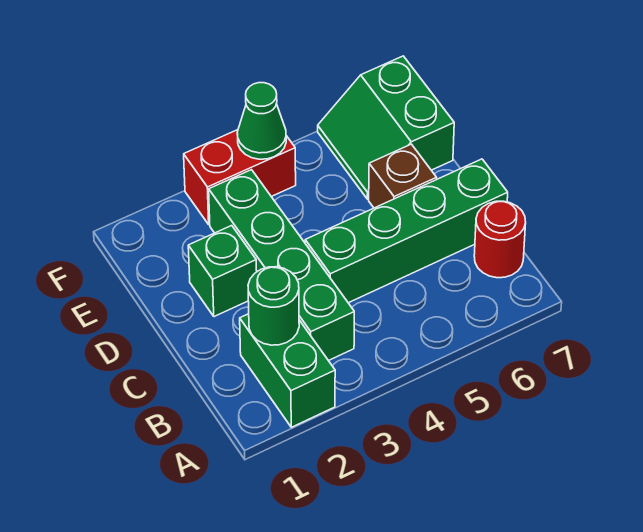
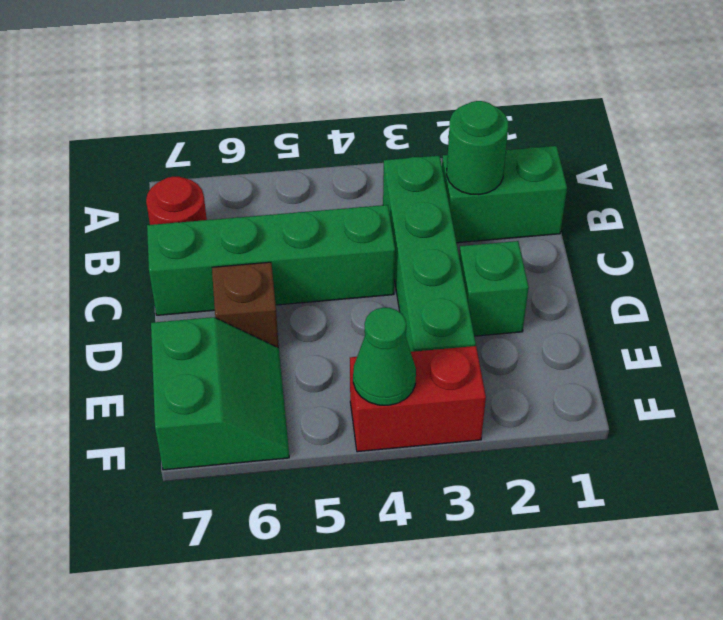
green 1x2 brick [240,314,335,427] -> green 1x2 brick turned to [442,146,567,243]

